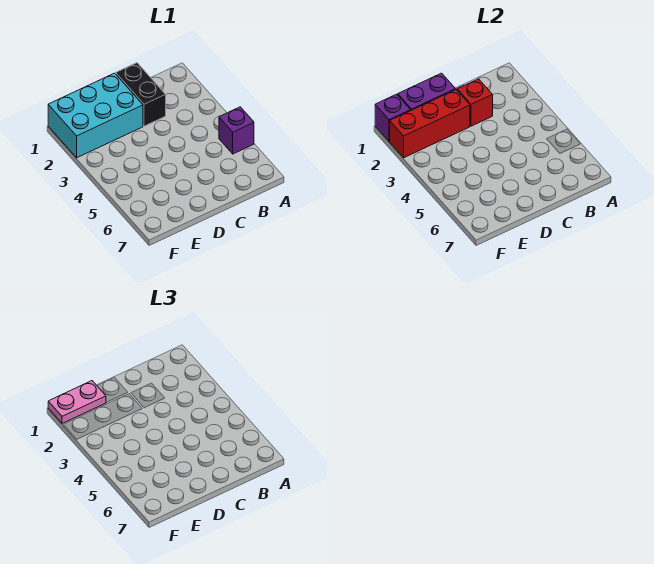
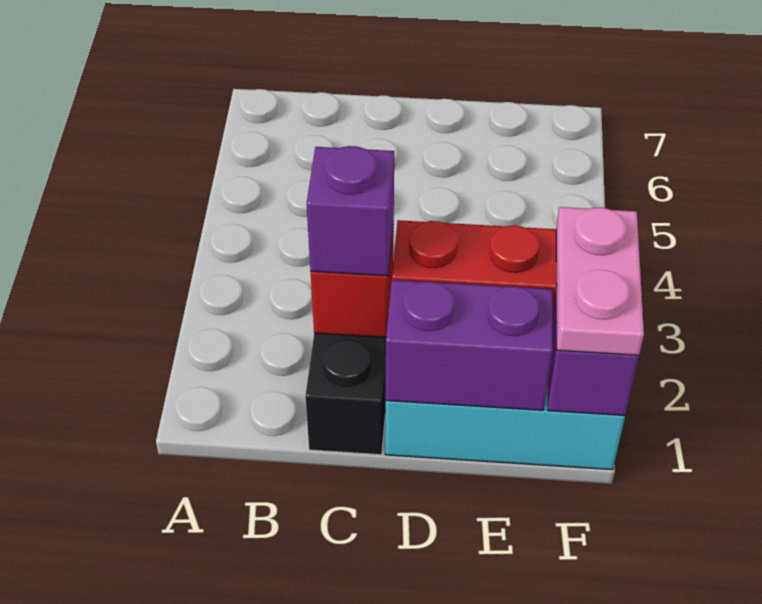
purple 1x1 brick [219,107,254,154] -> purple 1x1 brick moved to [307,146,394,276]
pink 1x2 plate [48,381,106,423] -> pink 1x2 plate turned to [556,207,644,355]

